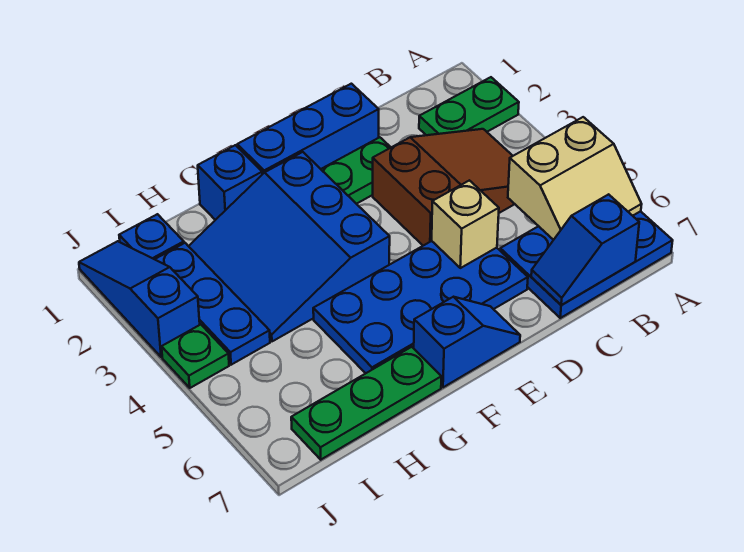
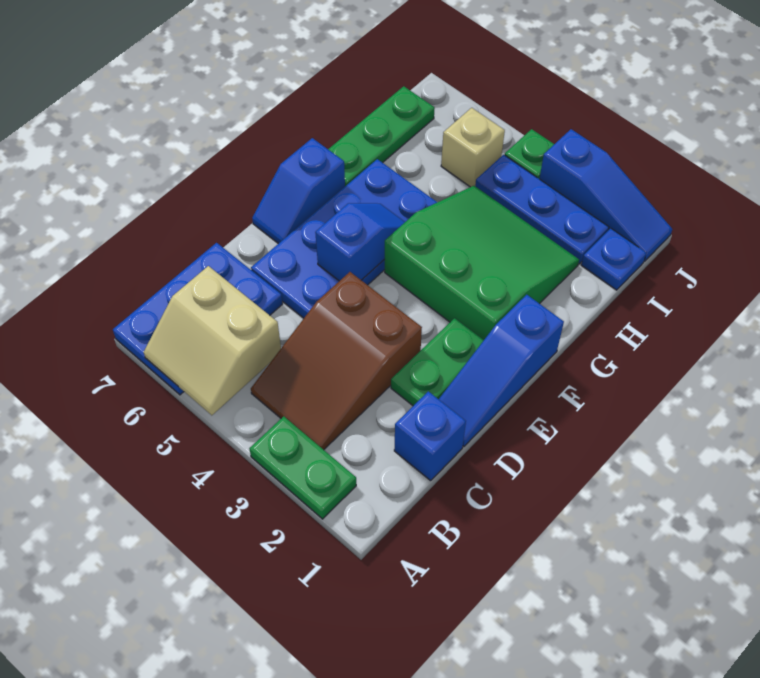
green 1x2 plate [419,77,519,135] -> green 1x2 plate turned to [249,416,356,519]
tan 2x2 slope [508,117,642,240] -> tan 2x2 slope turned to [144,266,281,415]
blue 1x2 slope [531,194,639,305] -> blue 1x2 slope moved to [315,203,405,281]
blue 1x3 brick [237,84,379,174] -> blue 1x3 slope [439,295,564,446]
tan 1x1 brick [432,180,499,268] -> tan 1x1 brick moved to [441,108,505,187]
blue 3x3 slope [189,152,390,341] -> green 3x3 slope [384,186,579,340]
blue 1x1 brick [198,145,262,220] -> blue 1x1 brick moved to [394,391,466,481]

